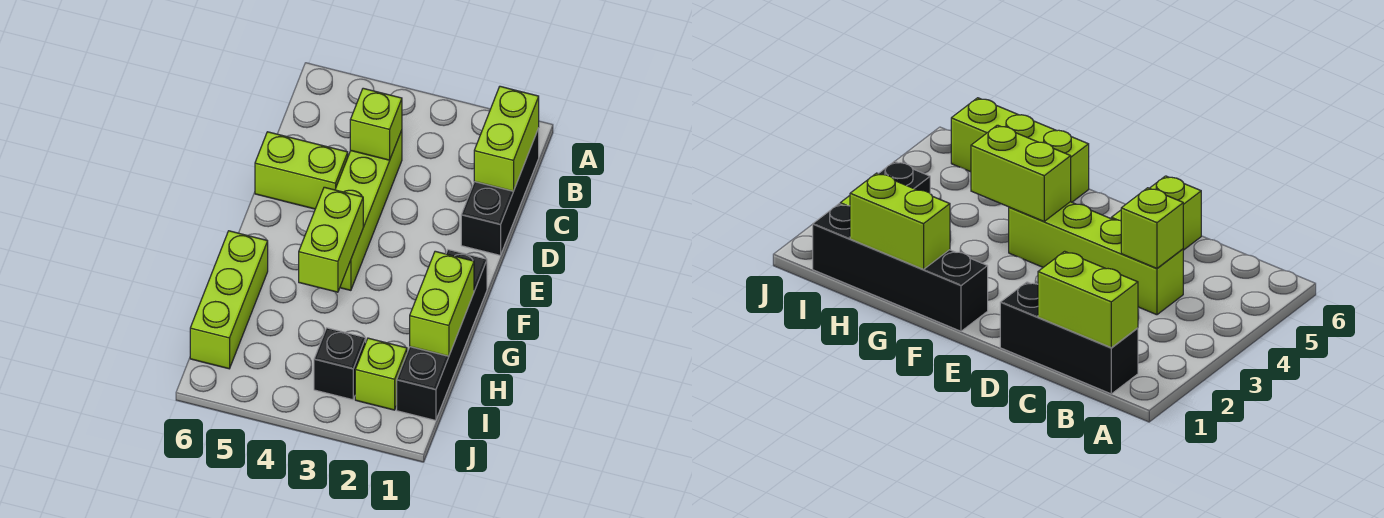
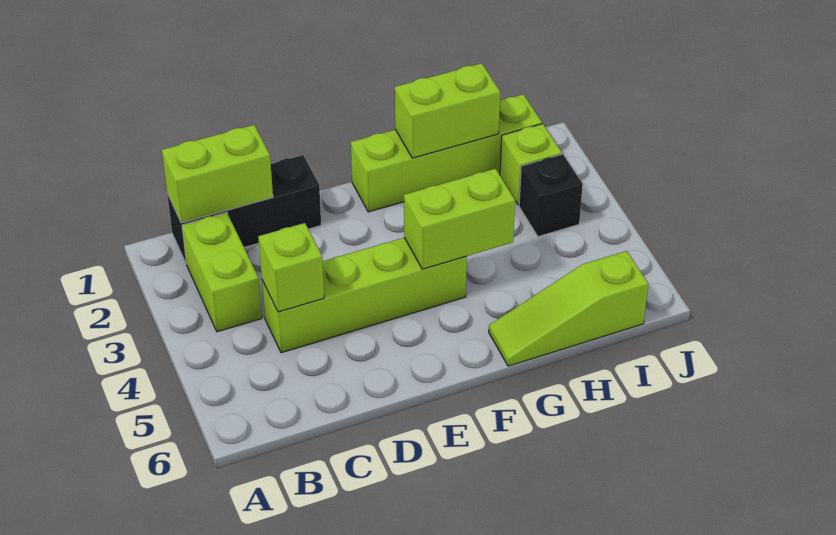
lime 1x2 brick [255,132,348,209] -> lime 1x2 brick moved to [182,213,262,332]
black 1x4 brick [397,250,487,420] -> lime 1x4 brick [351,94,542,212]
lime 1x3 brick [190,231,268,369] -> lime 1x3 slope [489,251,648,366]

